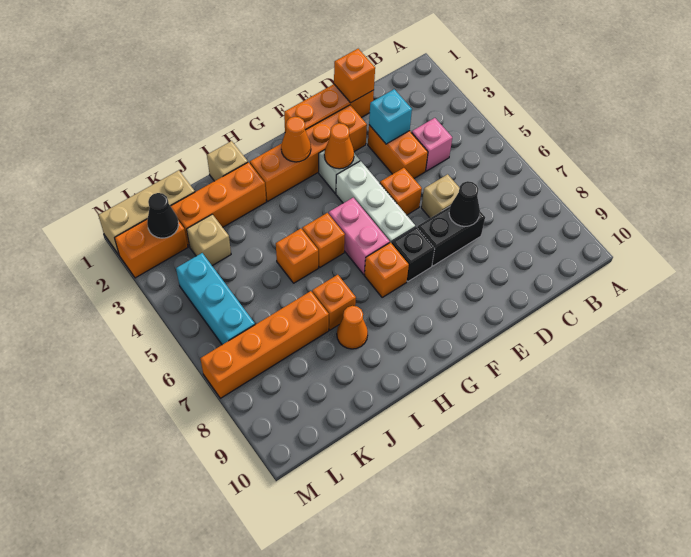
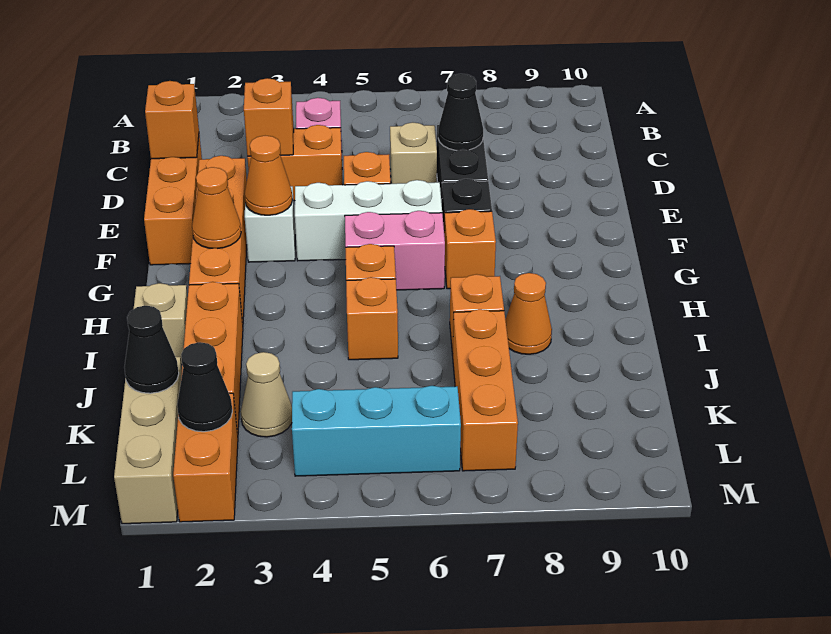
cyan 1x1 brick [369,89,412,144] -> orange 1x1 brick [244,78,294,156]
orange 1x4 brick [200,291,329,398] -> orange 1x3 brick [453,309,518,471]
none -> black 1x1 cone [124,306,179,393]
tan 1x1 brick [187,214,231,266] -> tan 1x1 cone [241,352,292,437]

